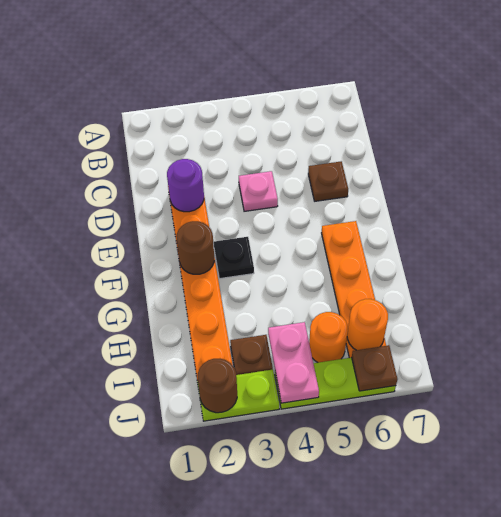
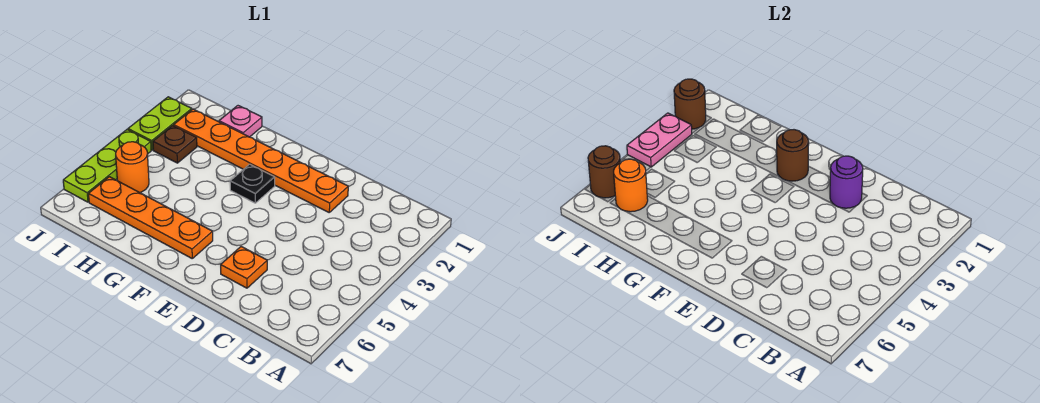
pink 1x1 plate [239,171,278,211] -> pink 1x1 plate moved to [219,106,262,137]
brown 1x1 plate [308,161,348,201] -> orange 1x1 plate [221,247,267,288]
pink 1x2 plate [268,322,319,403] -> pink 1x2 plate turned to [627,113,692,167]
brown 1x1 plate [352,345,397,391] -> brown 1x1 round brick [588,146,620,198]

